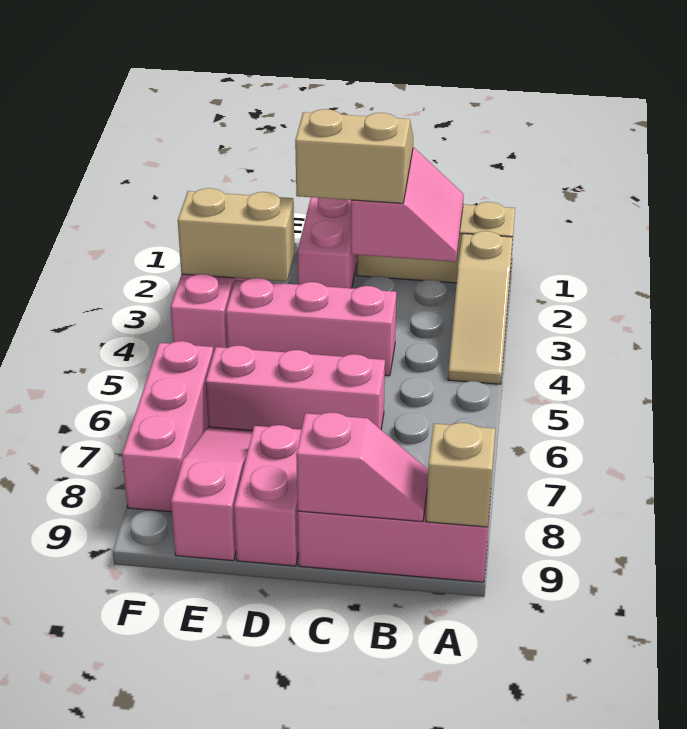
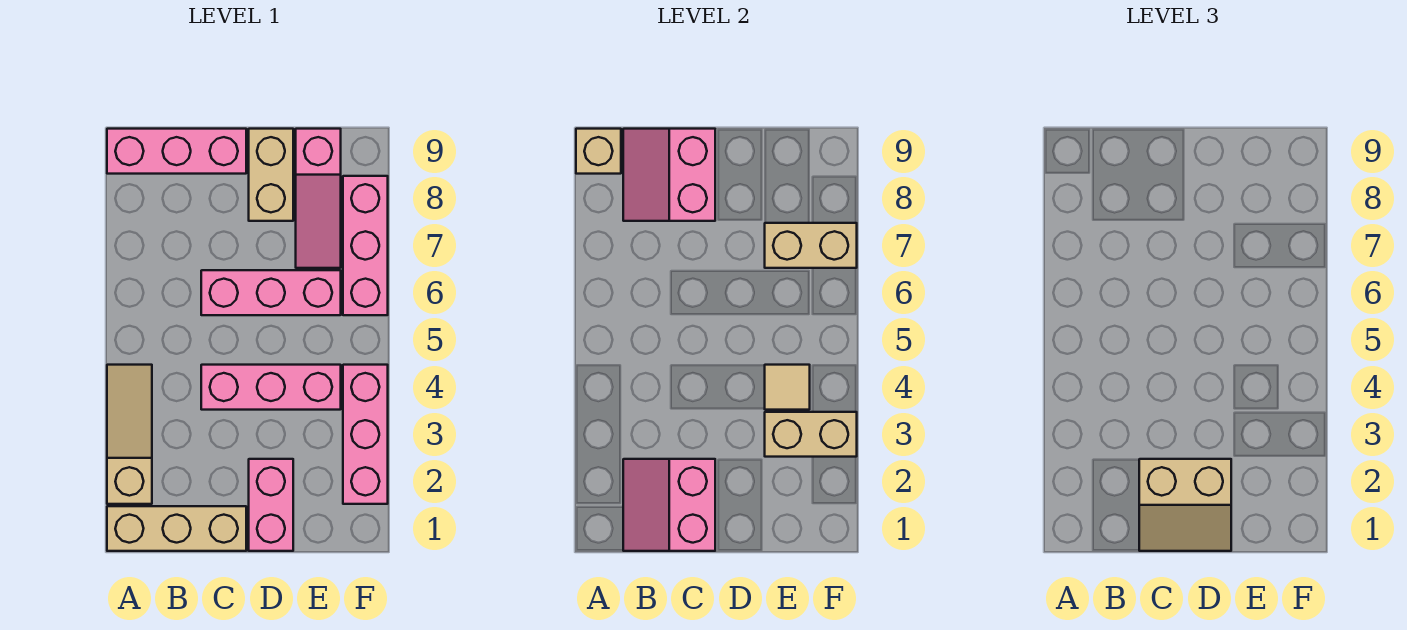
pink 1x2 slope [296,412,428,522] -> pink 2x2 slope [623,129,715,221]
pink 1x2 brick [234,425,301,566] -> tan 1x2 brick [249,129,293,221]
none -> tan 1x1 tile [765,365,810,410]
none -> tan 1x2 brick [765,223,857,268]

